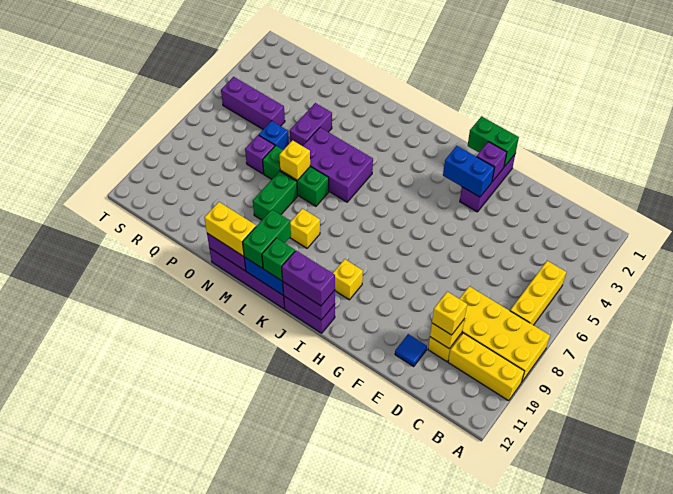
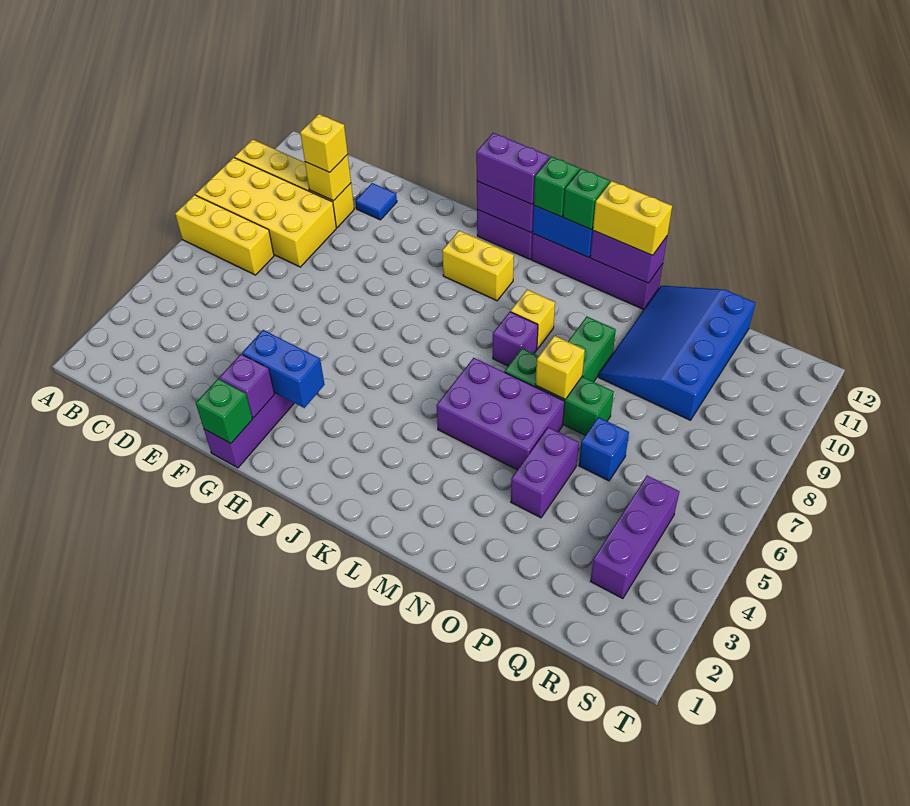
yellow 1x3 brick [510,261,566,325] -> yellow 1x3 brick turned to [175,195,274,275]
green 1x2 brick [468,116,519,167] -> green 1x1 brick [196,379,252,443]
yellow 1x1 brick [333,259,363,300] -> yellow 1x2 brick [442,231,514,301]
green 1x2 brick [243,210,291,268] -> green 1x1 brick [563,169,610,229]
none -> blue 3x4 slope [599,286,755,420]
purple 1x1 brick [245,135,275,174] -> purple 1x1 brick moved to [493,312,538,366]
purple 1x3 brick [221,77,285,129] -> purple 1x3 brick turned to [591,476,679,599]

